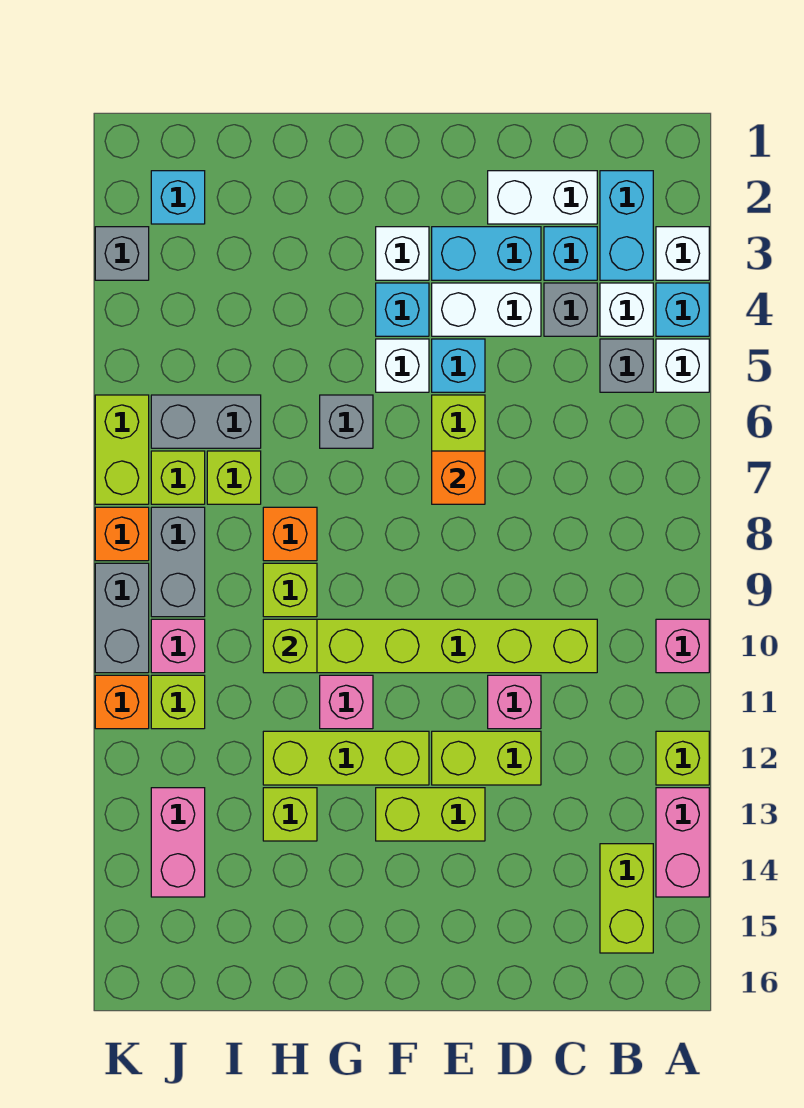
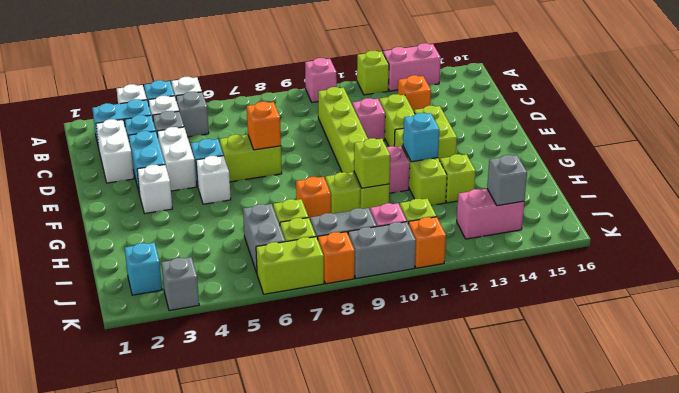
lime 1x2 brick [600,844,653,953] -> none
none -> orange 1x1 brick [398,75,431,111]
cyan 1x1 brick [376,283,429,336] -> cyan 1x1 brick moved to [403,113,439,162]
grey 1x1 brick [320,395,373,448] -> grey 1x1 brick moved to [487,155,527,206]

